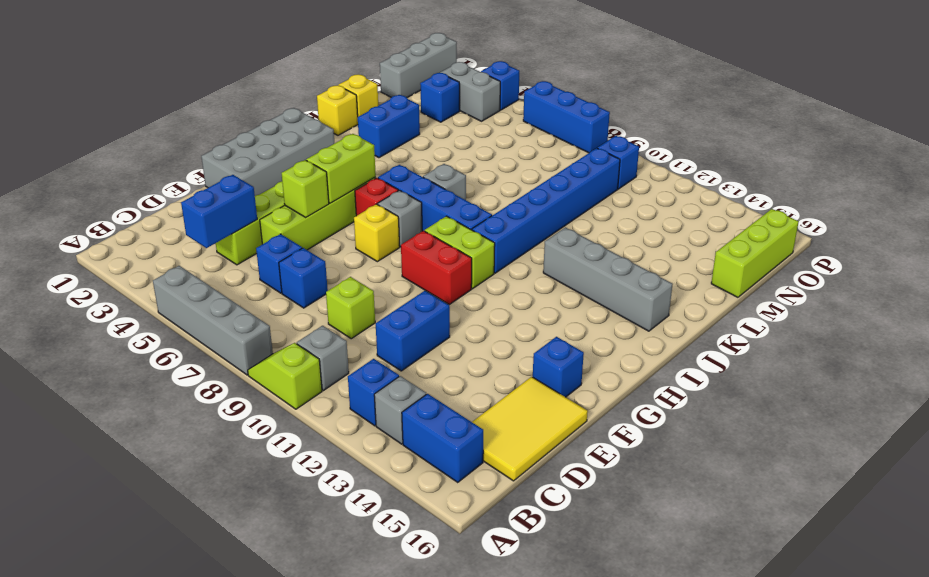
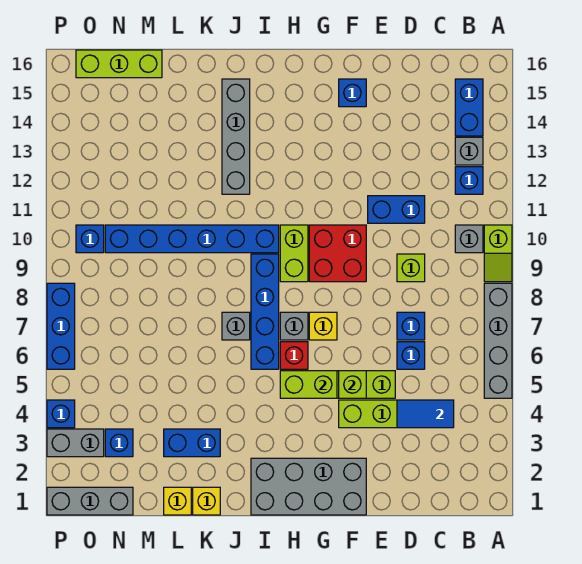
blue 1x2 brick [181,175,257,248] -> blue 1x2 tile [397,400,454,428]
yellow 2x3 tile [472,377,588,481] -> none
red 1x2 brick [401,231,472,304] -> red 2x2 brick [309,225,366,282]
grey 1x2 brick [440,62,500,121] -> grey 1x2 brick turned to [47,429,104,457]

